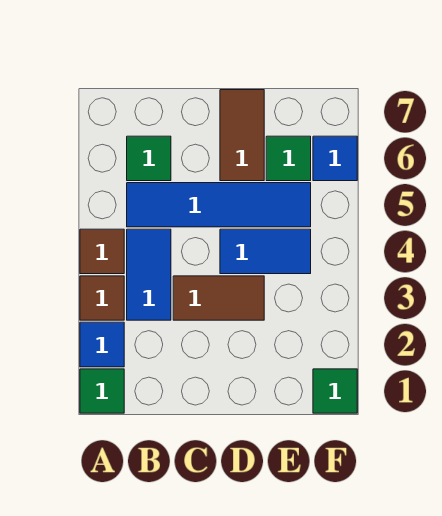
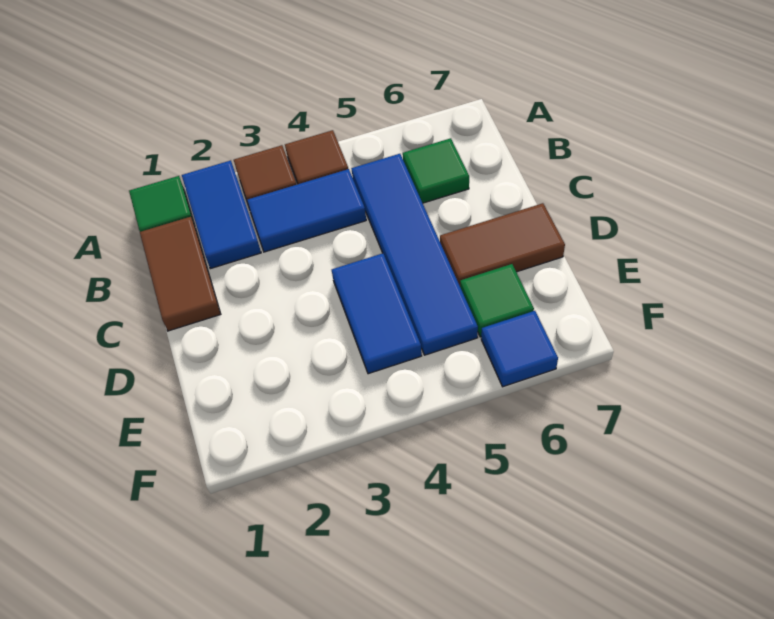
blue 1x1 tile [80,322,124,367] -> blue 1x2 tile [182,160,261,269]
brown 1x2 tile [173,276,264,320] -> brown 1x2 tile moved to [140,217,221,331]
green 1x1 tile [313,369,357,413] -> none

